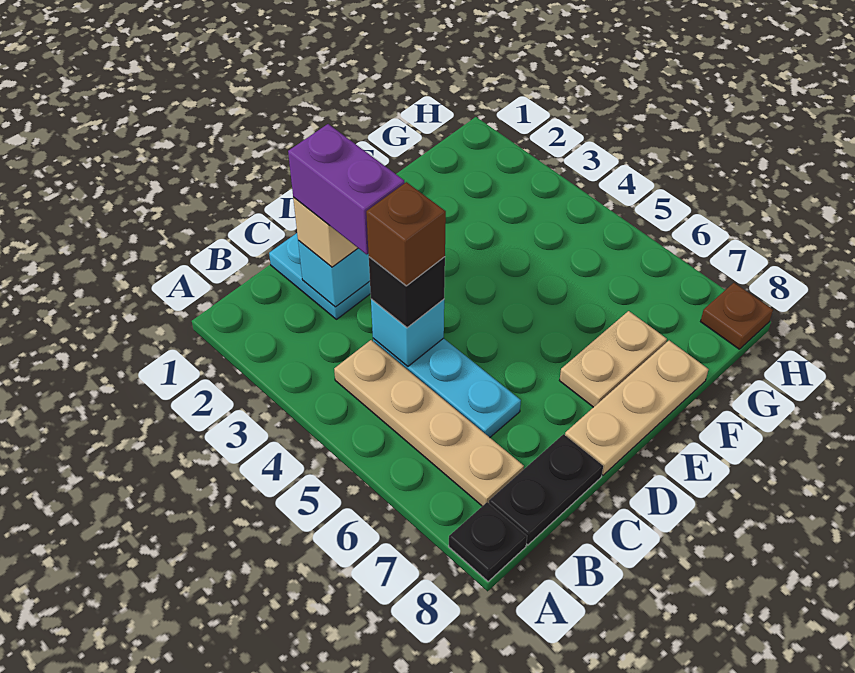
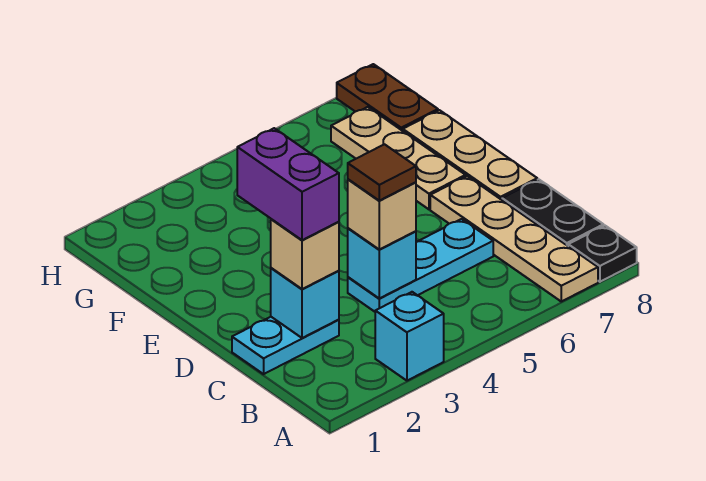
none -> cyan 1x1 brick [375,292,444,381]
tan 1x4 plate [334,340,524,506] -> tan 1x4 plate turned to [430,176,598,301]
purple 1x2 brick [288,124,405,254] -> purple 1x2 brick turned to [237,128,339,240]
black 1x1 brick [369,257,445,328] -> tan 1x1 brick [348,179,416,249]
brown 1x1 brick [366,182,446,286] -> brown 1x1 tile [348,144,416,201]
tan 1x2 plate [560,311,667,407] -> tan 1x3 plate [331,107,466,209]
brown 1x1 plate [701,283,773,349] -> brown 1x2 plate [337,64,438,131]

